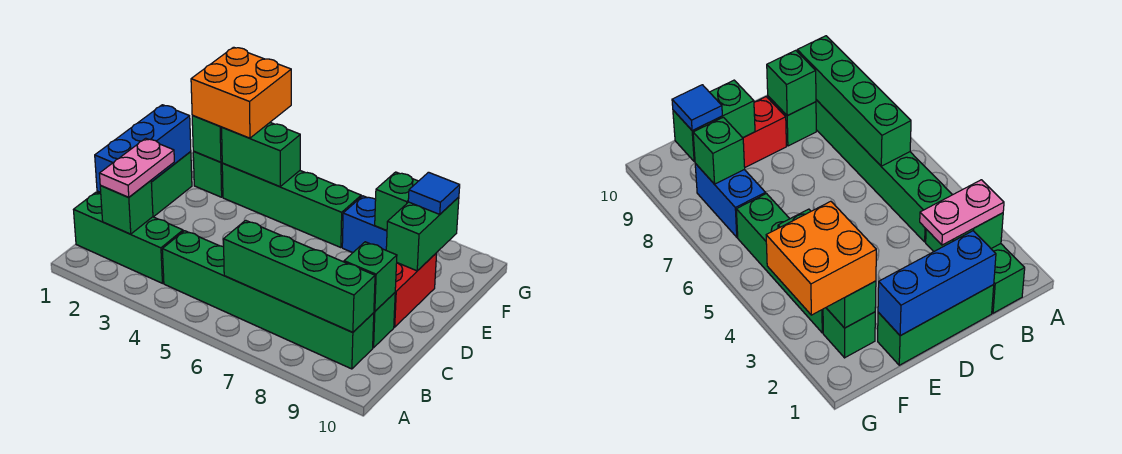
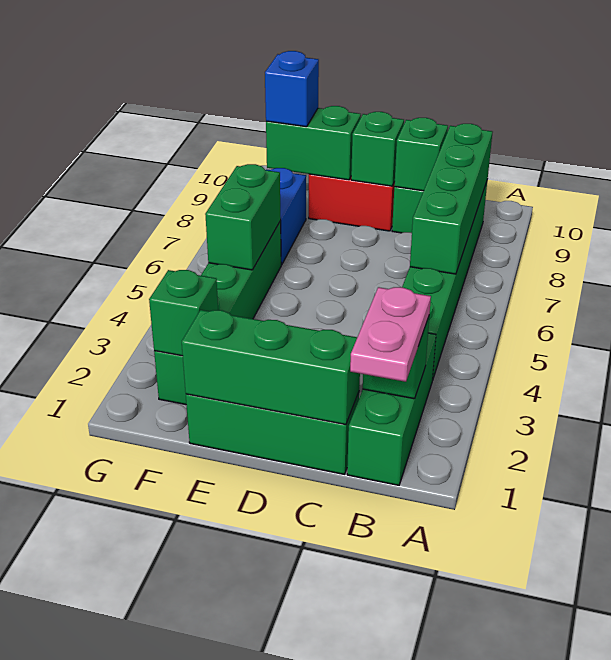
pink 1x2 plate [99,138,174,197] -> pink 1x2 plate turned to [350,287,431,382]
blue 1x3 brick [95,105,191,192] -> green 1x3 brick [182,310,360,425]
orange 2x2 brick [191,47,291,138] -> none
green 1x2 brick [222,123,300,187] -> green 1x2 brick moved to [205,164,281,270]
green 1x1 brick [375,172,418,230] -> green 1x1 brick moved to [351,112,404,186]
blue 1x1 tile [408,172,460,214] -> blue 1x1 brick [265,51,319,127]

